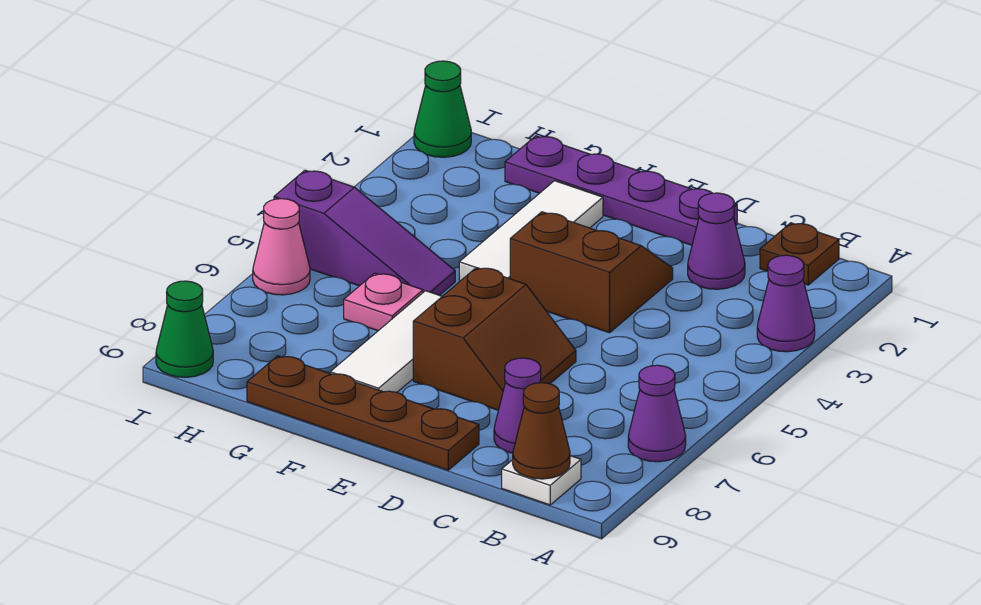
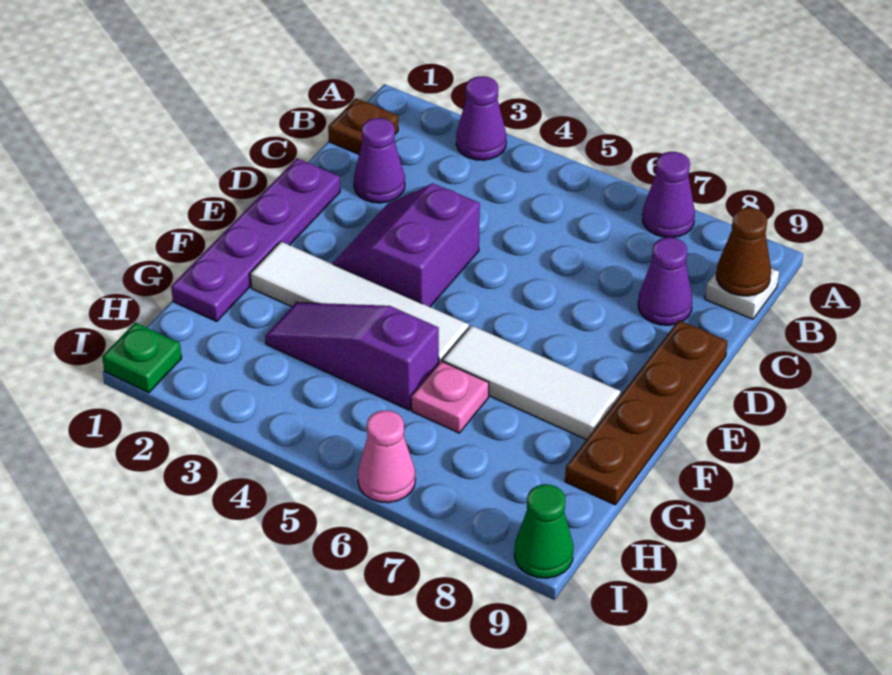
brown 2x2 slope [510,212,673,333] -> purple 2x2 slope [332,183,480,307]
brown 2x2 slope [413,268,576,410] -> none
white 1x3 tile [459,181,603,282] -> white 1x4 tile [250,241,469,363]
purple 1x3 slope [274,170,455,295] -> purple 1x3 slope turned to [265,302,439,410]
green 1x1 cone [414,61,471,157] -> green 1x1 plate [102,323,182,393]

